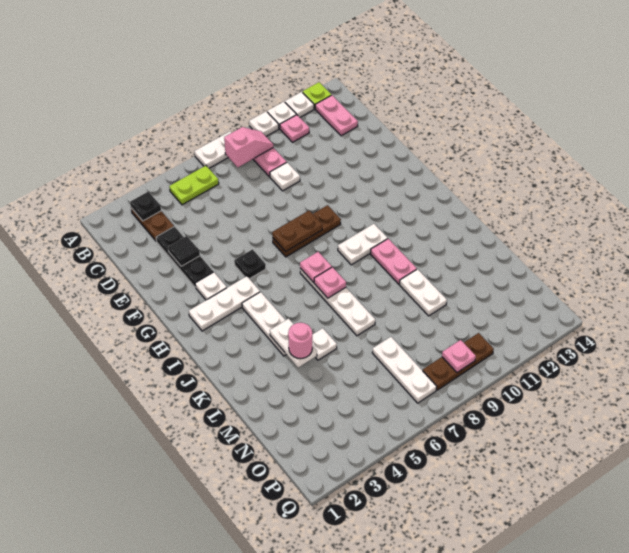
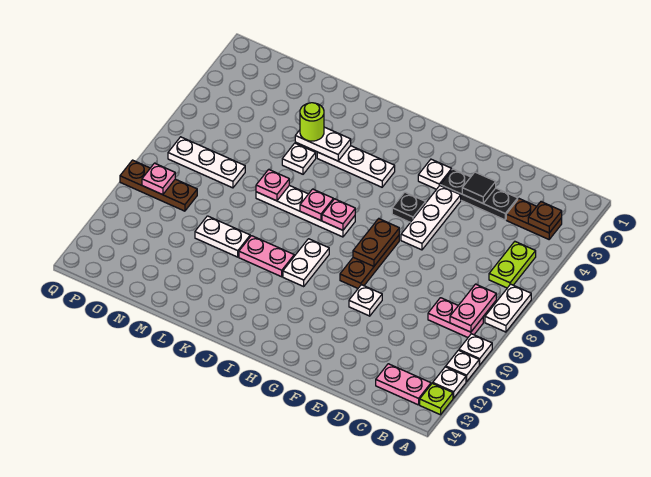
black 1x1 plate [130,192,161,221] -> brown 1x1 plate [528,202,562,233]
pink 1x2 slope [224,127,273,167] -> pink 1x2 plate [450,284,496,332]
pink 1x1 plate [280,115,309,142] -> pink 1x1 plate moved to [256,169,289,201]
white 1x1 plate [270,163,300,191] -> white 1x1 plate moved to [349,285,382,316]
white 1x3 plate [189,276,260,331] -> white 1x3 plate moved to [401,186,461,250]
pink 1x1 round brick [288,323,312,359] -> lime 1x1 round brick [300,103,324,141]
brown 1x3 plate [423,333,494,390] -> brown 1x3 plate turned to [120,160,197,211]

